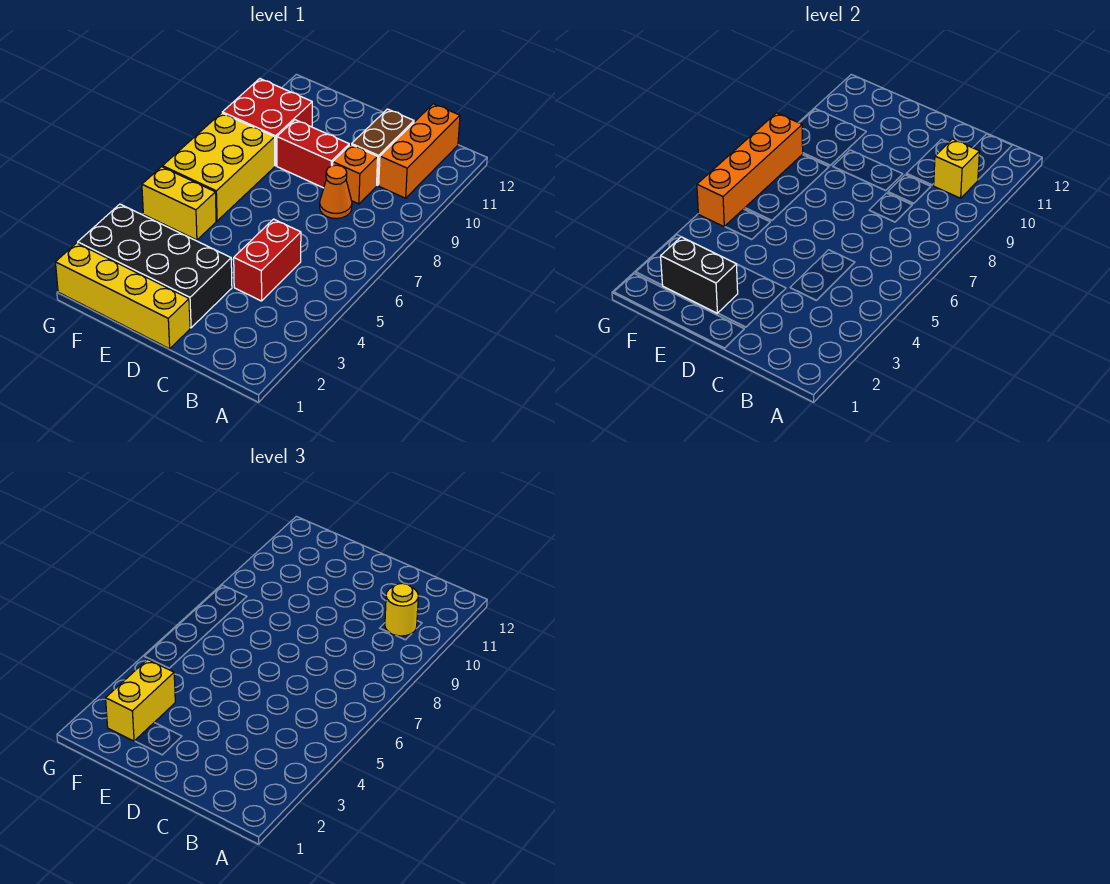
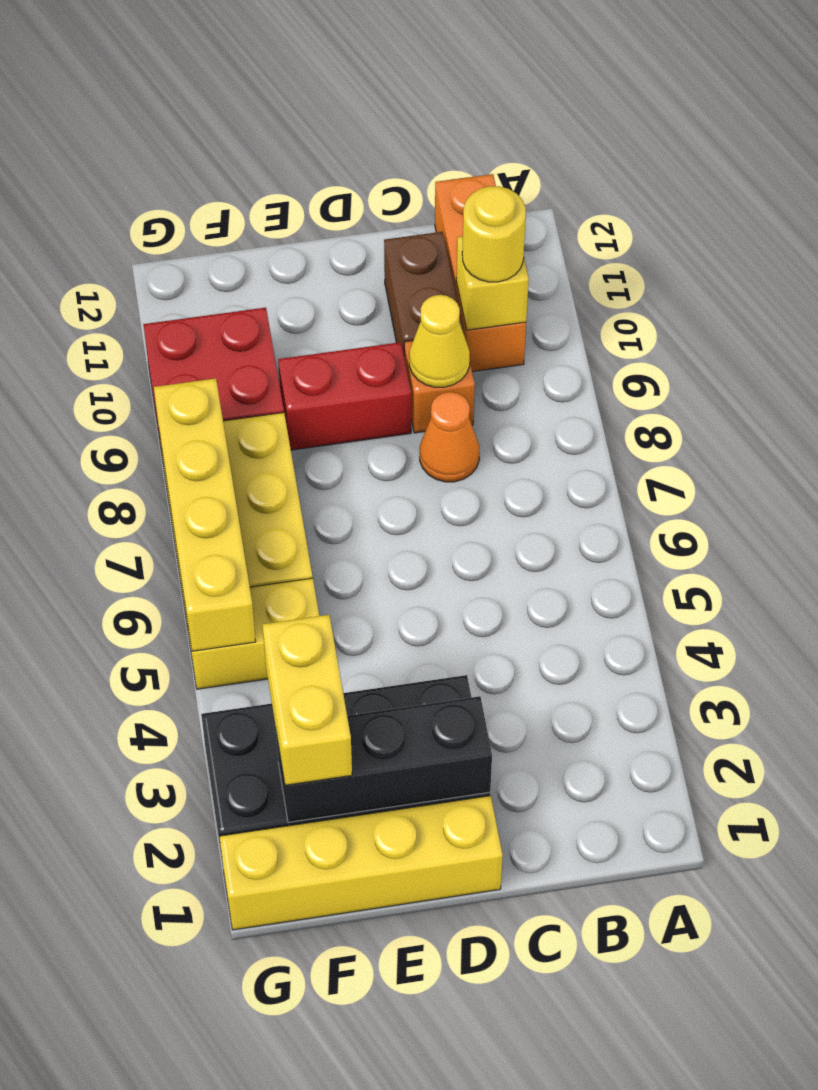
red 1x2 brick [234,219,301,301] -> none
none -> yellow 1x1 cone [409,295,470,387]
black 1x2 brick [661,237,738,313] -> black 1x3 brick [276,696,492,822]
orange 1x4 brick [697,113,803,227] -> yellow 1x4 brick [154,378,256,651]

